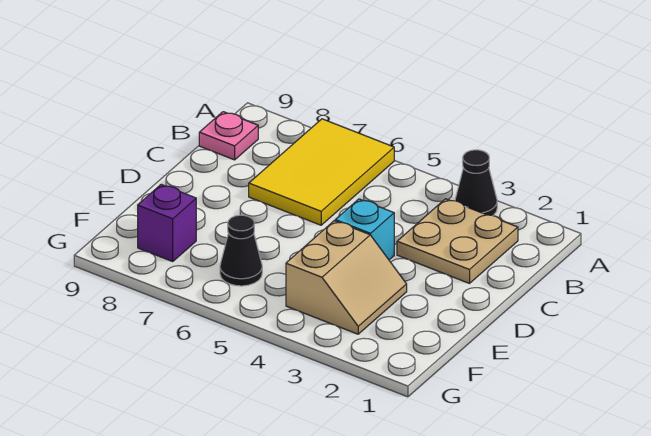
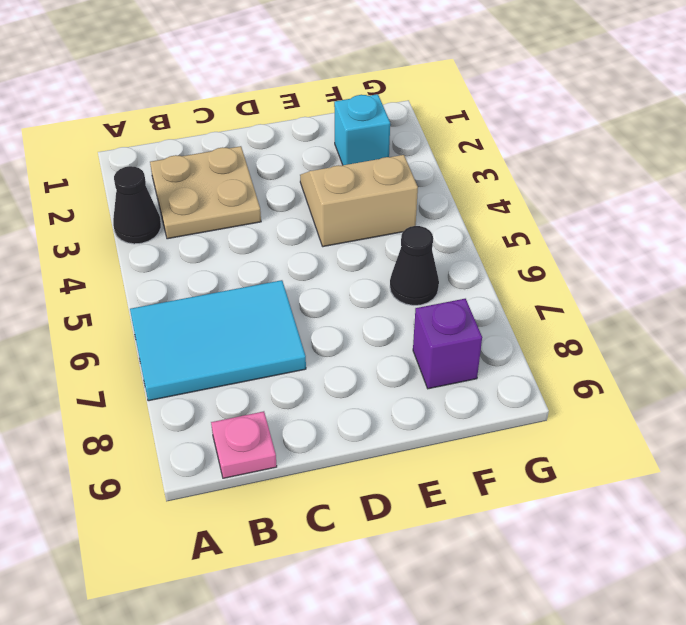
yellow 2x3 tile [249,119,394,225] -> cyan 2x3 tile [130,280,306,401]
cyan 1x1 brick [335,199,394,260] -> cyan 1x1 brick moved to [334,94,390,165]

